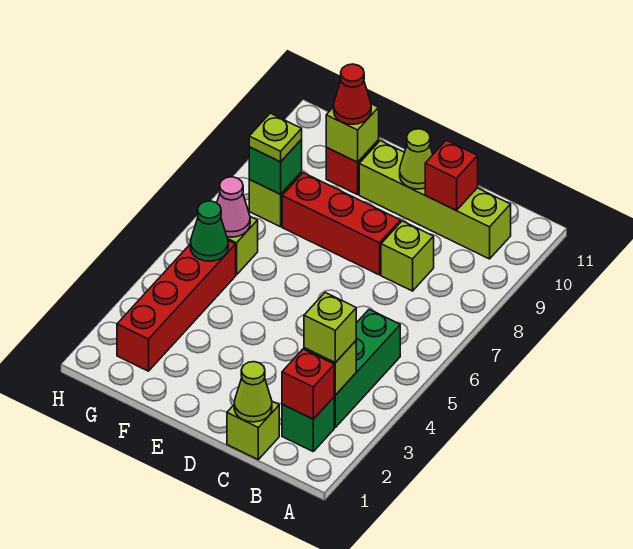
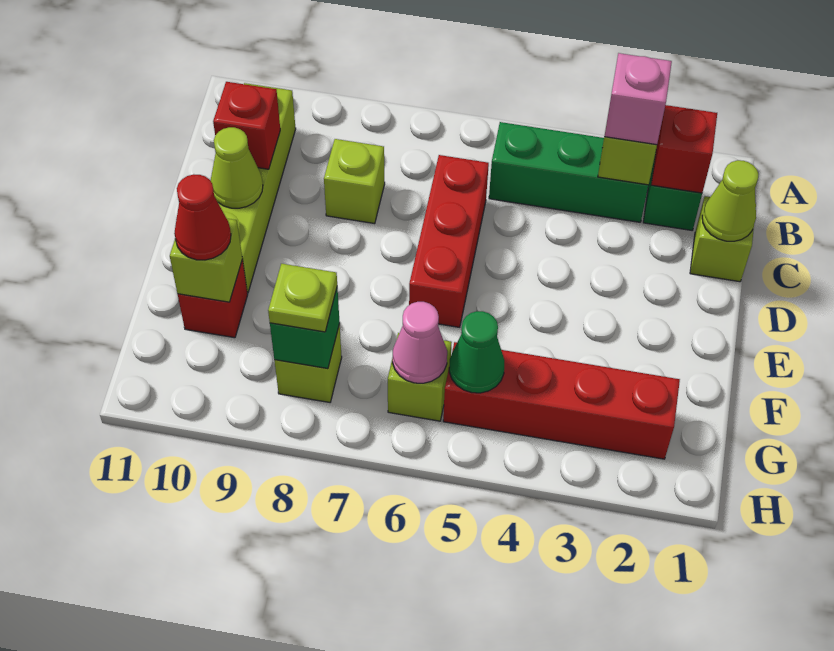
lime 1x1 brick [304,293,356,363] -> pink 1x1 brick [604,53,672,145]
red 1x3 brick [282,173,401,275] -> red 1x3 brick moved to [409,155,489,327]

